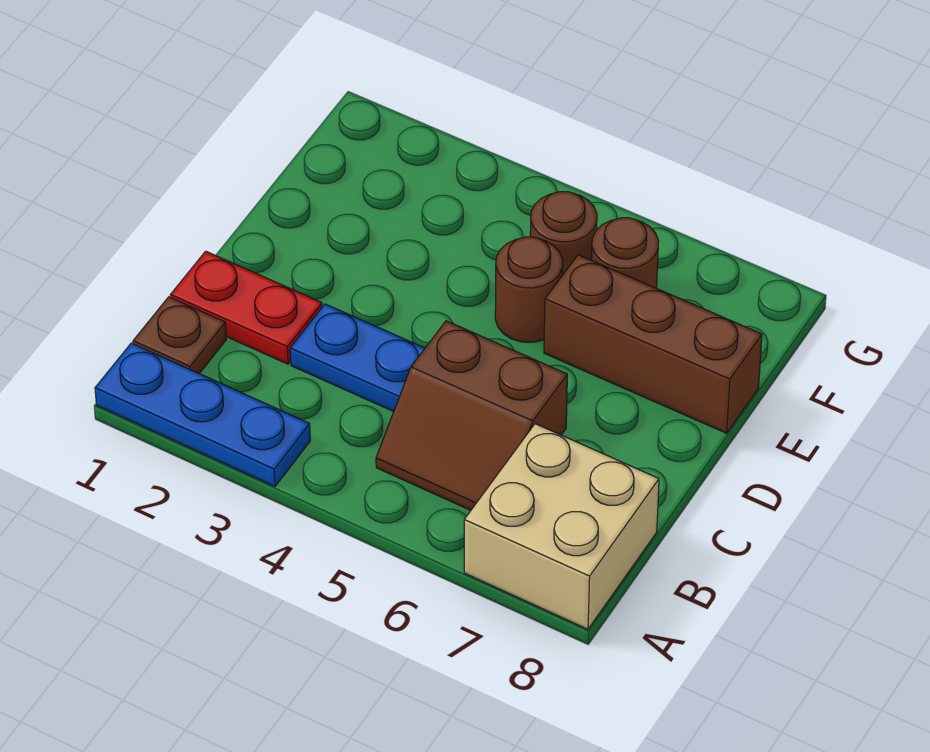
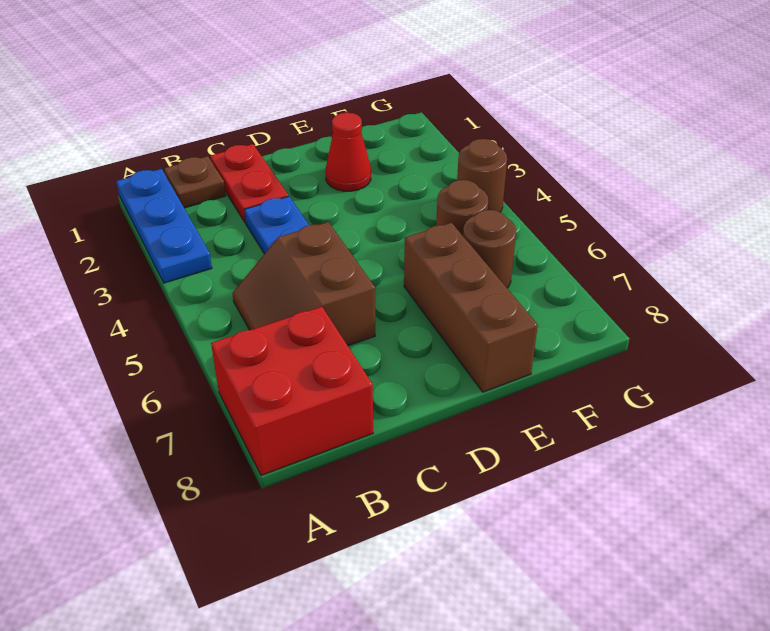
tan 2x2 brick [464,424,659,629] -> red 2x2 brick [211,307,373,476]
none -> red 1x1 cone [325,113,371,191]
brown 1x1 round brick [495,237,563,342] -> brown 1x1 round brick moved to [457,139,507,212]

